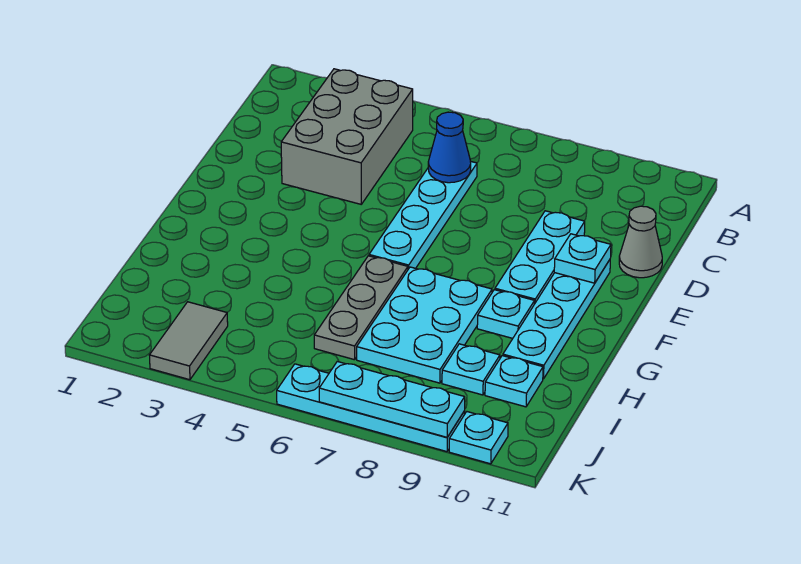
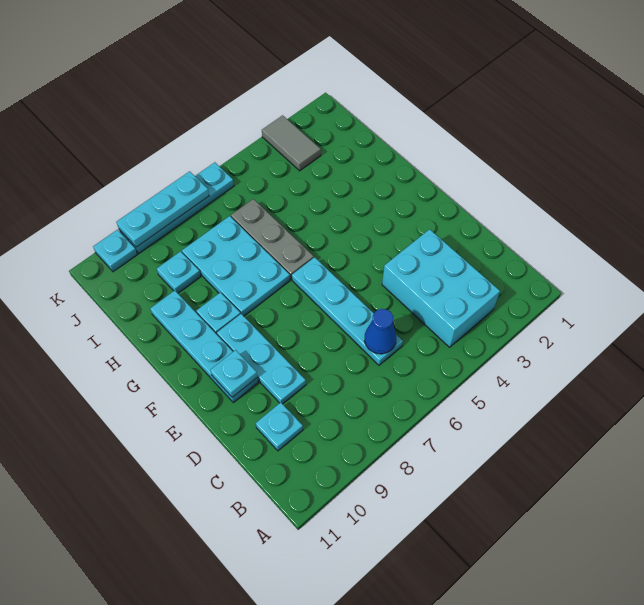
grey 2x3 brick [281,69,413,204] -> cyan 2x3 brick [382,229,500,347]
grey 1x1 cone [619,206,662,278] -> none
cyan 1x1 plate [485,356,543,407] -> cyan 1x1 plate moved to [256,402,303,451]

